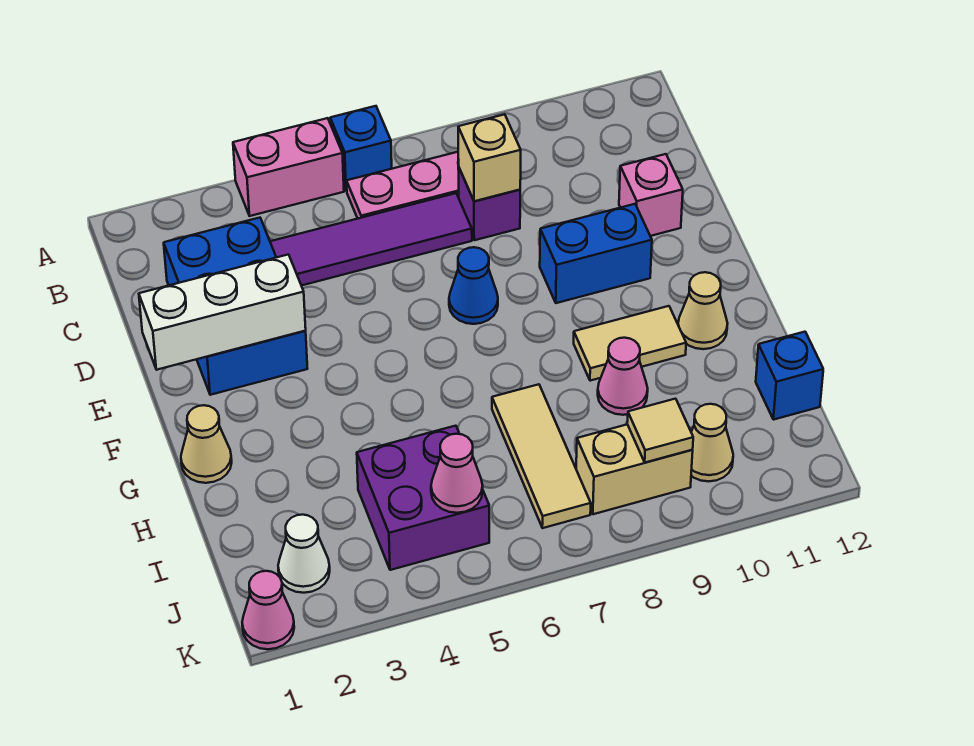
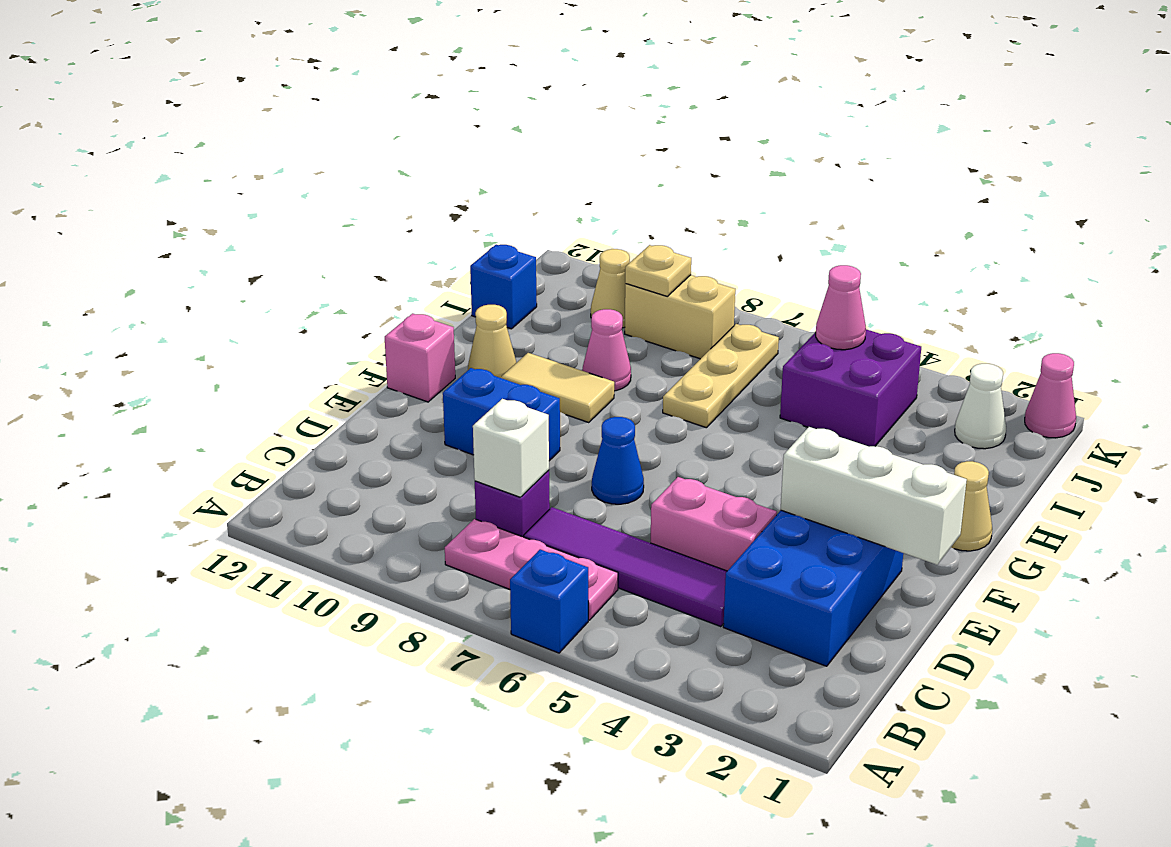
pink 1x2 brick [233,118,344,216] -> pink 1x2 brick moved to [650,477,777,571]
tan 1x1 brick [458,114,521,201] -> white 1x1 brick [473,399,549,497]
pink 1x1 brick [619,154,683,236] -> pink 1x1 brick moved to [385,314,455,402]
tan 1x3 tile [492,384,591,528] -> tan 1x3 plate [663,324,779,428]
tan 1x1 tile [627,399,693,462] -> tan 1x1 plate [625,245,691,296]

